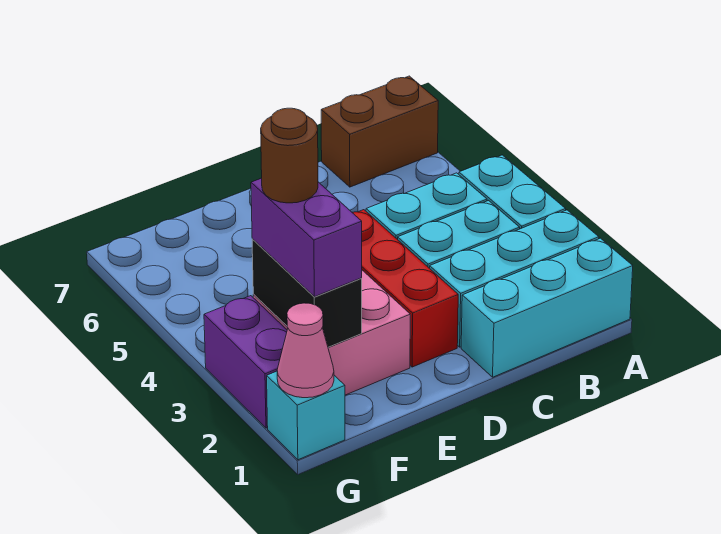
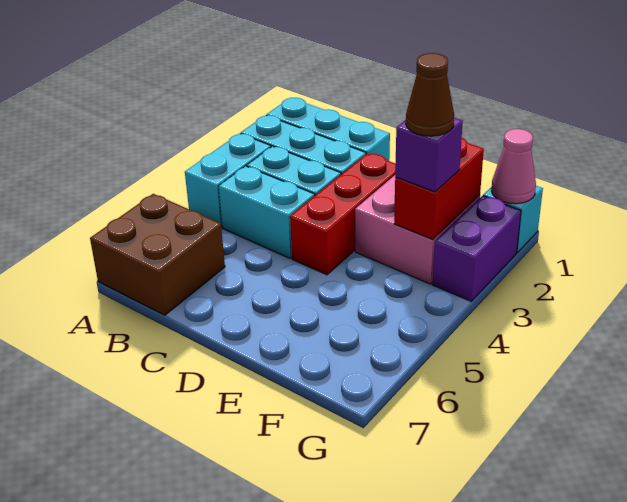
brown 1x2 brick [321,76,438,187] -> brown 2x2 brick [90,194,225,315]
black 1x2 brick [252,239,362,347] -> red 1x2 brick [394,138,484,239]
purple 1x2 brick [251,178,362,297] -> purple 1x1 brick [395,118,463,192]
brown 1x1 round brick [261,108,318,203] -> brown 1x1 cone [406,53,454,136]

